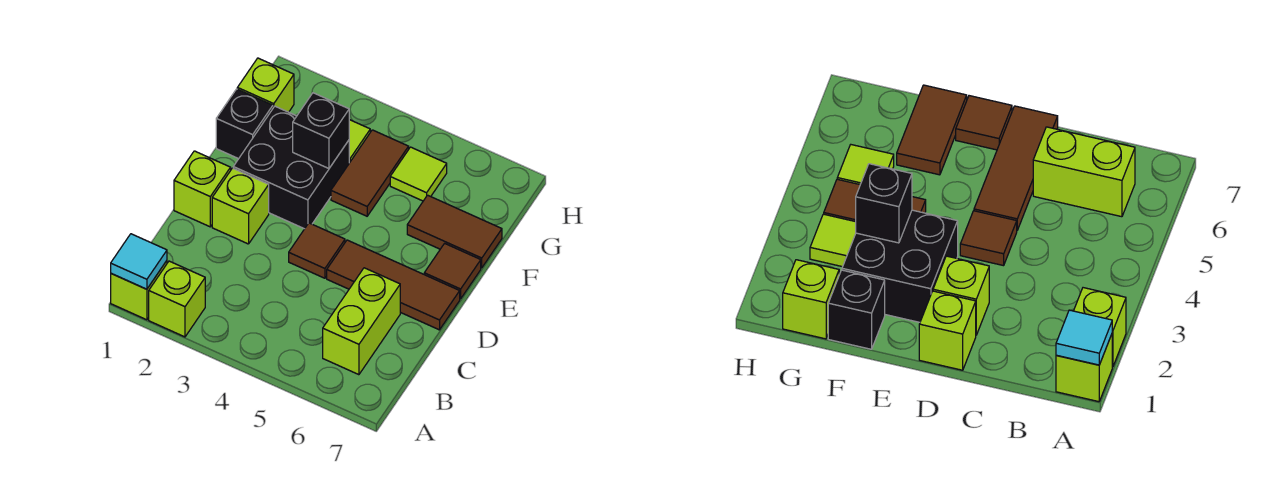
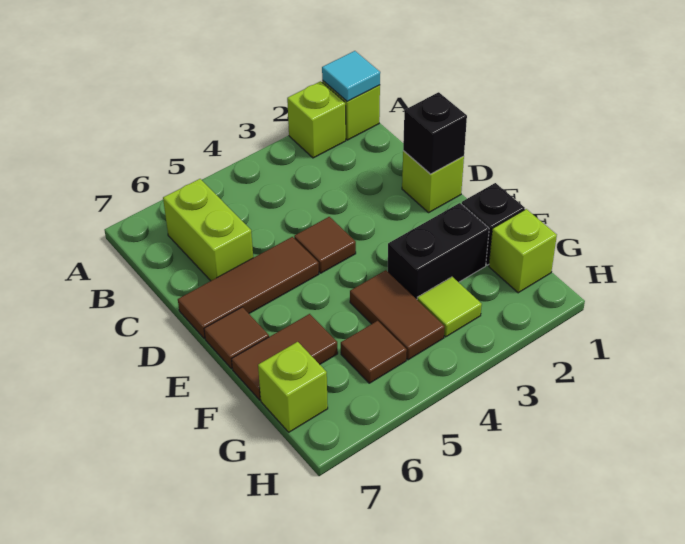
lime 1x1 brick [212,168,269,244] -> lime 1x1 brick moved to [258,342,328,432]
black 2x2 brick [233,106,349,229] -> black 1x2 brick [388,203,489,299]
black 1x1 brick [293,93,349,168] -> black 1x1 brick moved to [403,92,467,174]
lime 1x1 tile [390,147,447,201] -> brown 1x1 tile [341,321,407,383]

